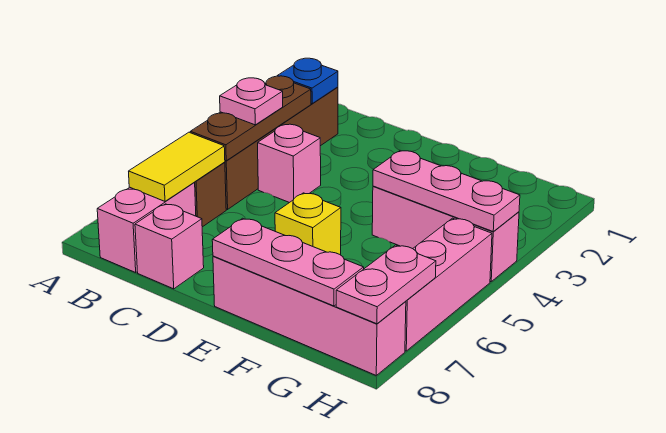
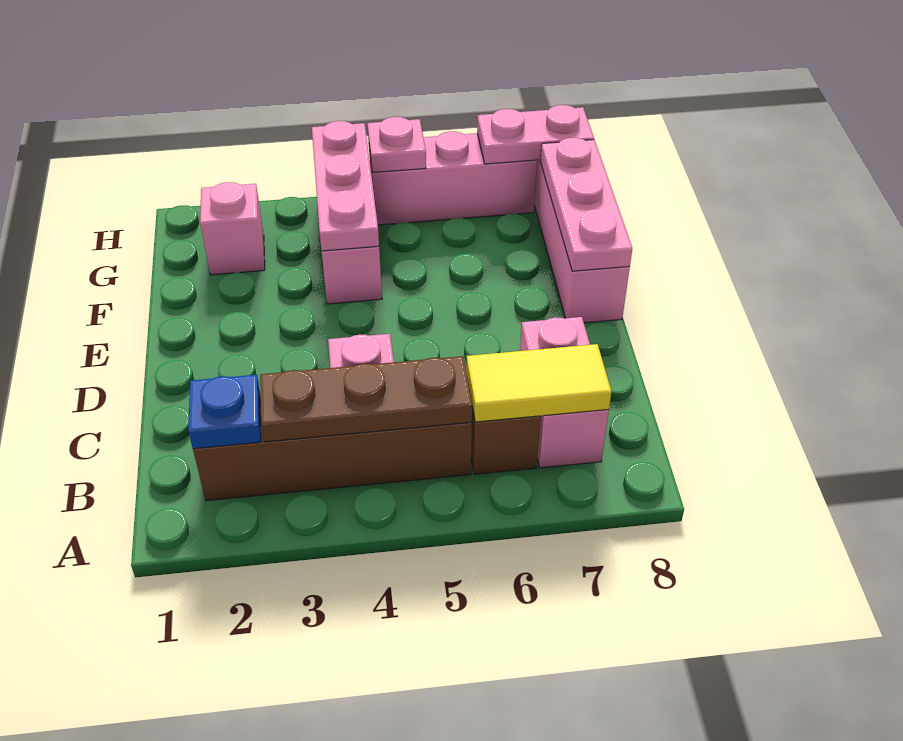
pink 1x1 plate [220,78,283,125] -> pink 1x1 plate moved to [367,117,426,173]
pink 1x2 brick [97,183,196,272] -> pink 1x2 brick turned to [520,317,609,468]
pink 1x1 brick [135,204,204,289] -> pink 1x1 brick moved to [200,182,265,275]
yellow 1x1 brick [275,193,341,255] -> none

